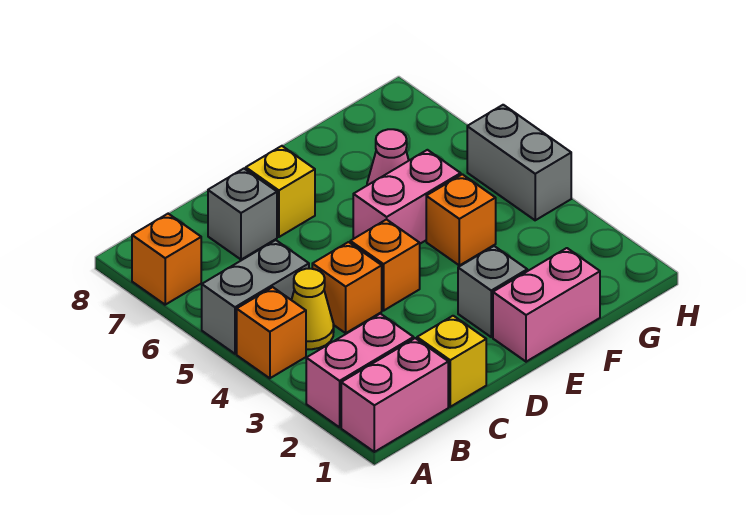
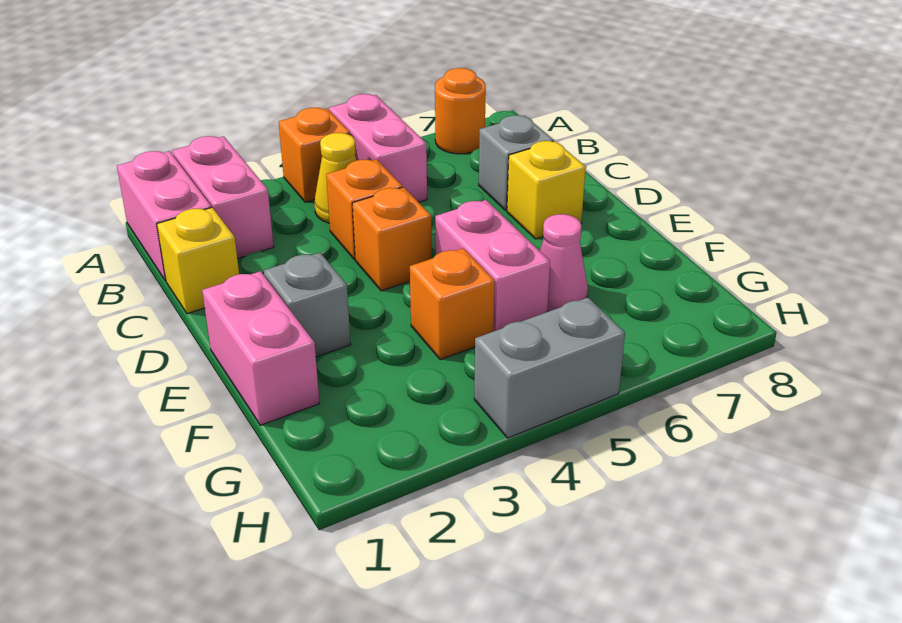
grey 1x2 brick [202,240,309,354] -> pink 1x2 brick [329,94,427,202]
orange 1x1 brick [132,214,201,305] -> orange 1x1 round brick [435,68,486,154]

